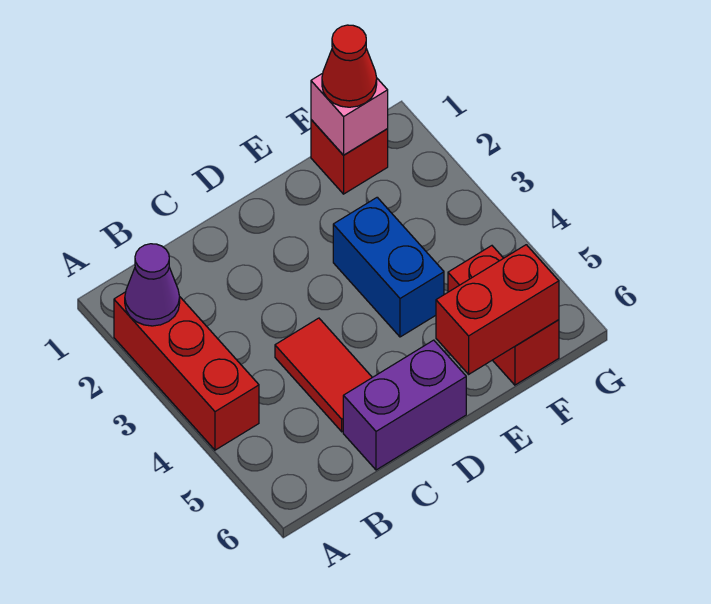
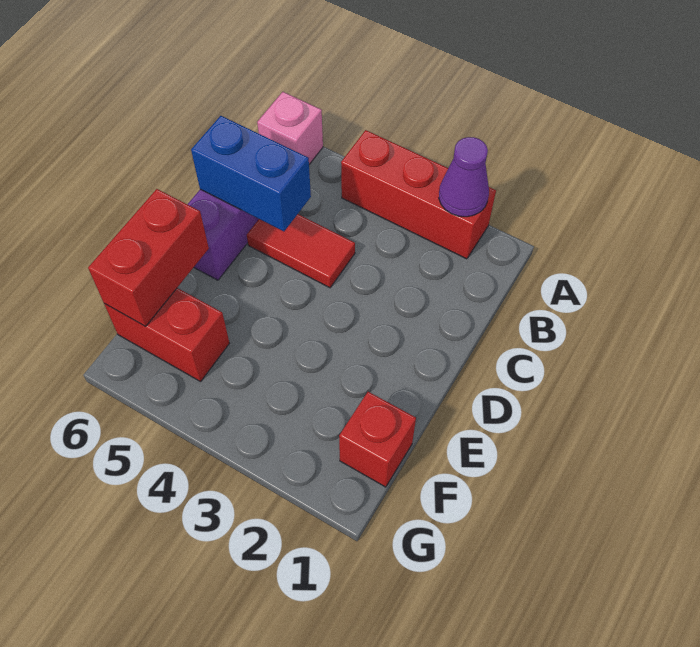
blue 1x2 brick [333,197,444,337] -> blue 1x2 brick moved to [191,116,311,231]
pink 1x1 brick [311,73,388,155] -> pink 1x1 brick moved to [257,92,323,164]
red 1x1 cone [322,25,377,107] -> none

